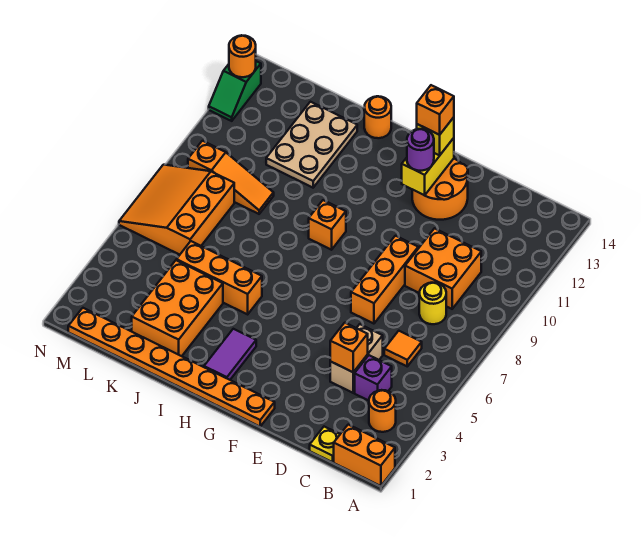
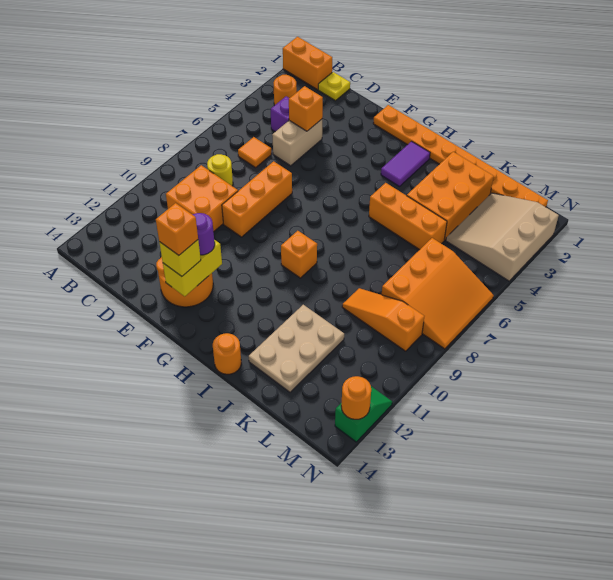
none -> tan 3x3 slope [446,193,559,281]

